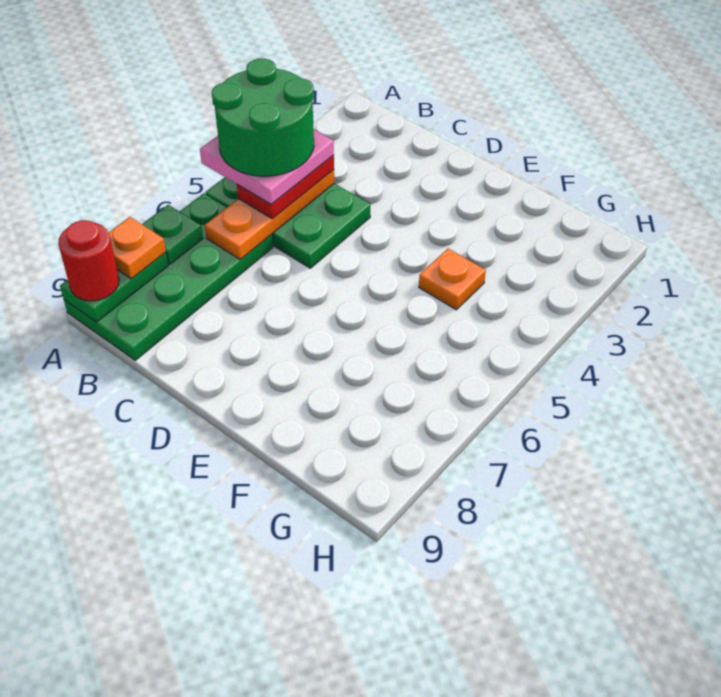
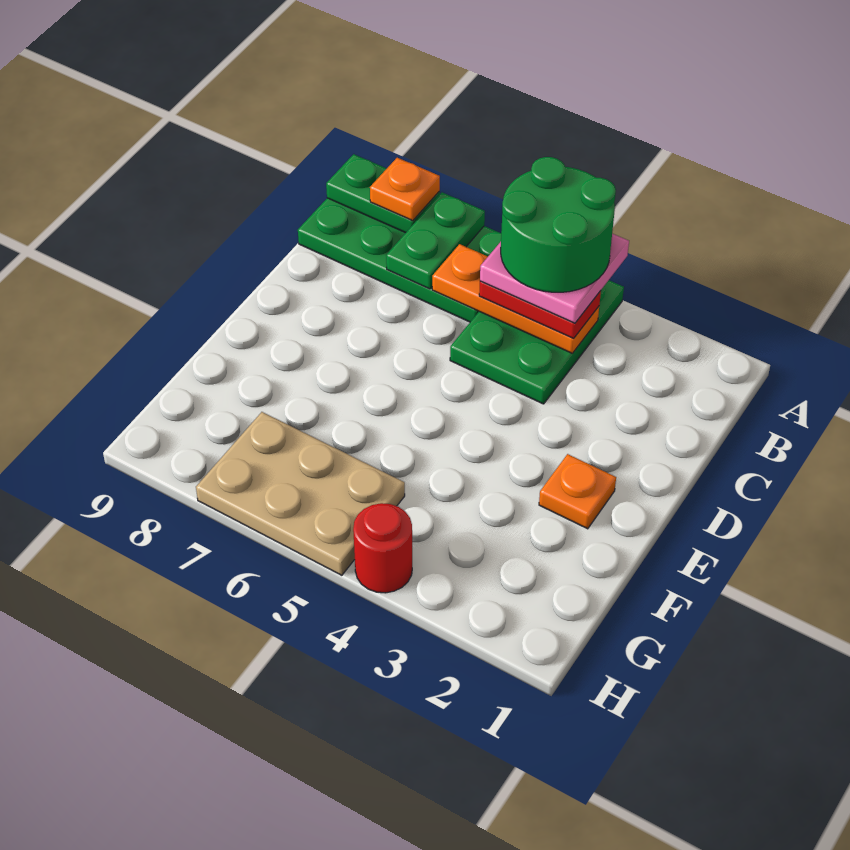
green 1x1 plate [142,205,203,264] -> green 1x2 plate [386,192,485,289]
red 1x1 round brick [58,220,119,301] -> red 1x1 round brick moved to [353,503,412,593]
orange 1x1 plate [419,249,486,310] -> orange 1x1 plate moved to [539,454,616,529]
none -> tan 2x3 plate [196,412,405,575]

